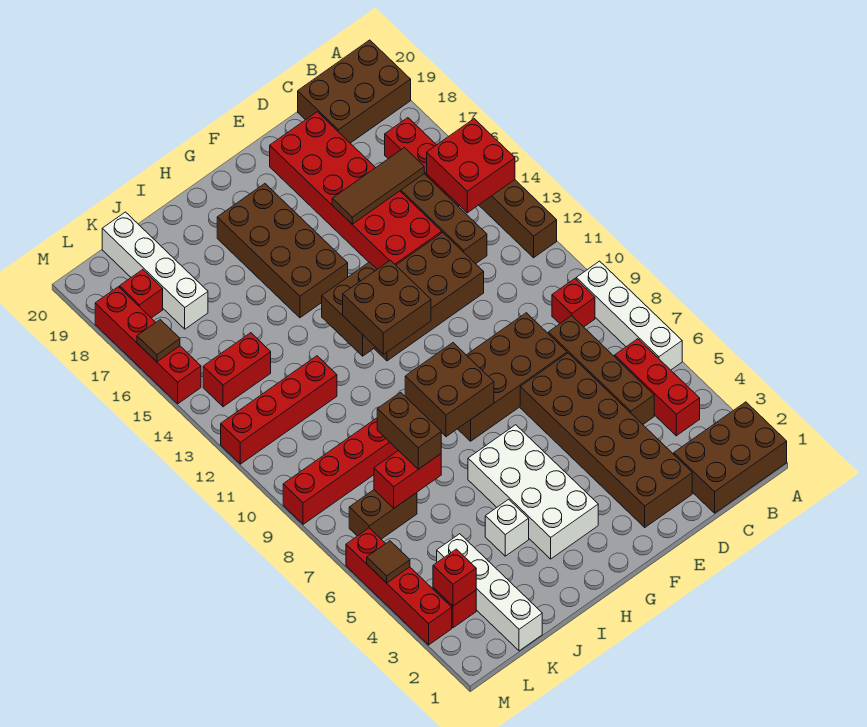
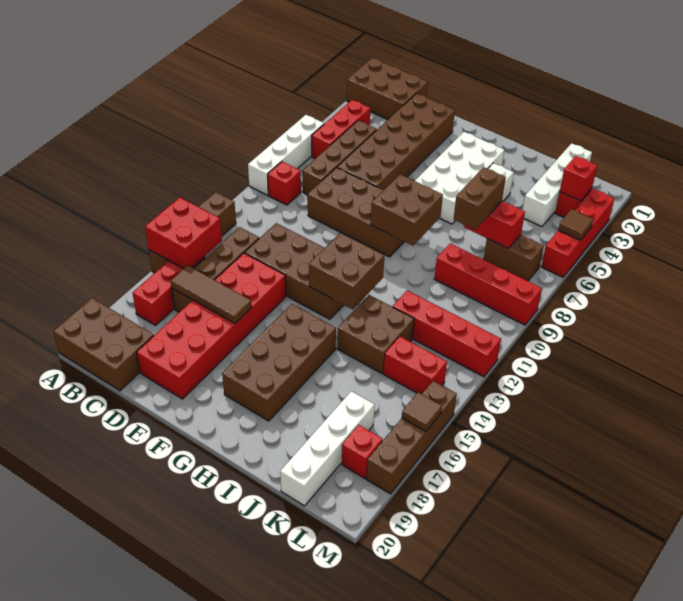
brown 2x2 brick [343,260,431,354] -> brown 2x2 brick moved to [337,295,414,373]
red 1x4 brick [95,287,201,404] -> brown 1x4 brick [366,381,457,494]

